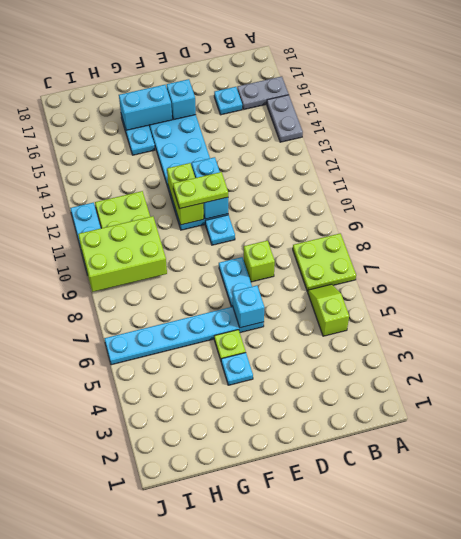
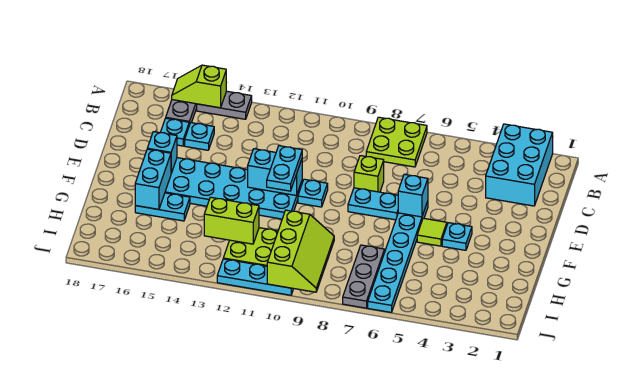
none -> cyan 2x3 brick [486,124,553,206]
lime 1x2 slope [308,284,349,336] -> lime 1x2 slope moved to [172,65,226,108]
none -> cyan 1x1 plate [185,123,214,150]
lime 1x2 plate [173,172,228,209] -> cyan 1x2 plate [267,146,302,191]
lime 1x1 plate [214,330,246,360] -> lime 1x1 tile [417,218,447,246]
lime 1x2 brick [167,163,204,225] -> lime 1x2 brick moved to [204,197,259,244]
none -> grey 1x3 plate [343,245,385,308]
lime 2x3 brick [78,216,167,292] -> lime 2x3 slope [267,210,334,292]

